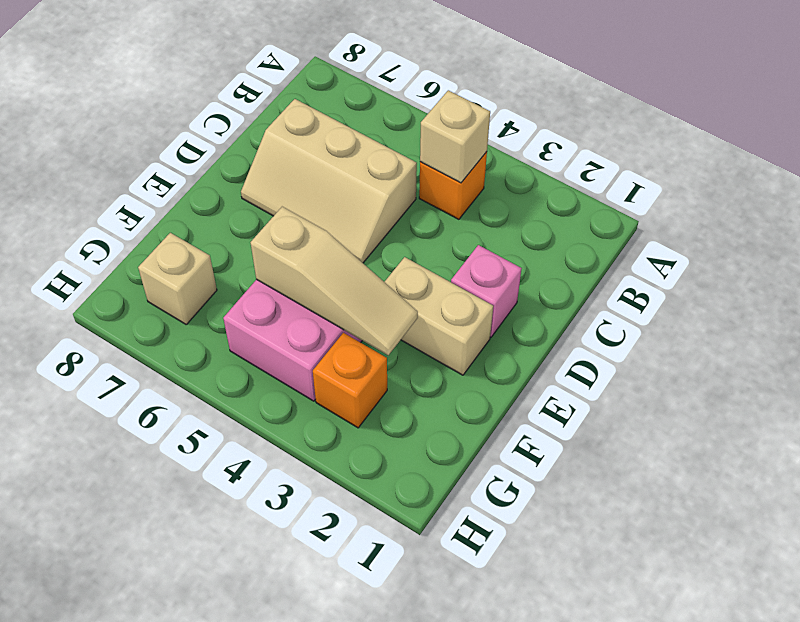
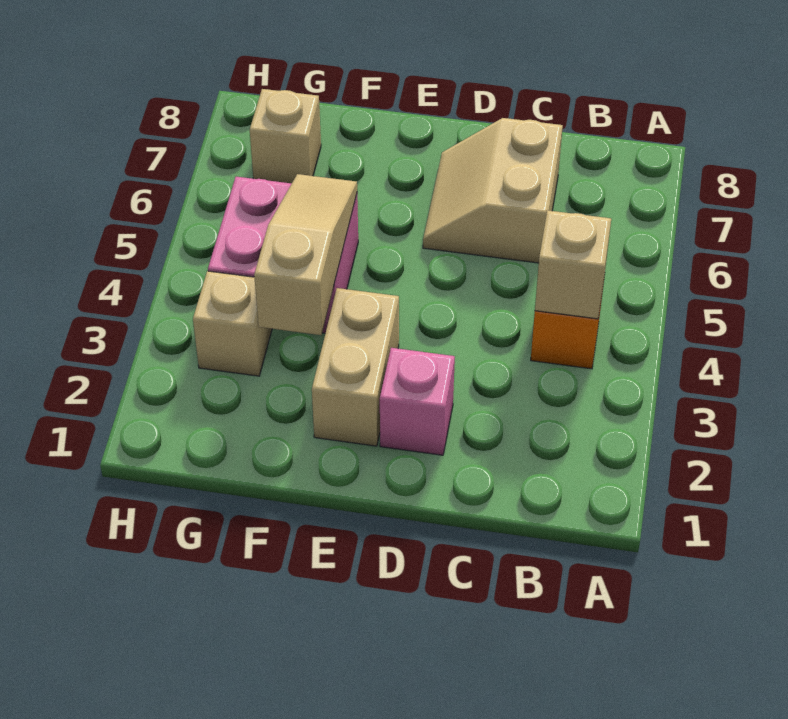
tan 2x3 slope [241,99,417,263] -> tan 2x2 slope [423,118,563,263]
tan 1x3 slope [251,207,418,355] -> tan 1x3 slope turned to [254,174,357,335]
orange 1x1 brick [313,333,387,428] -> tan 1x1 brick [193,271,272,376]

